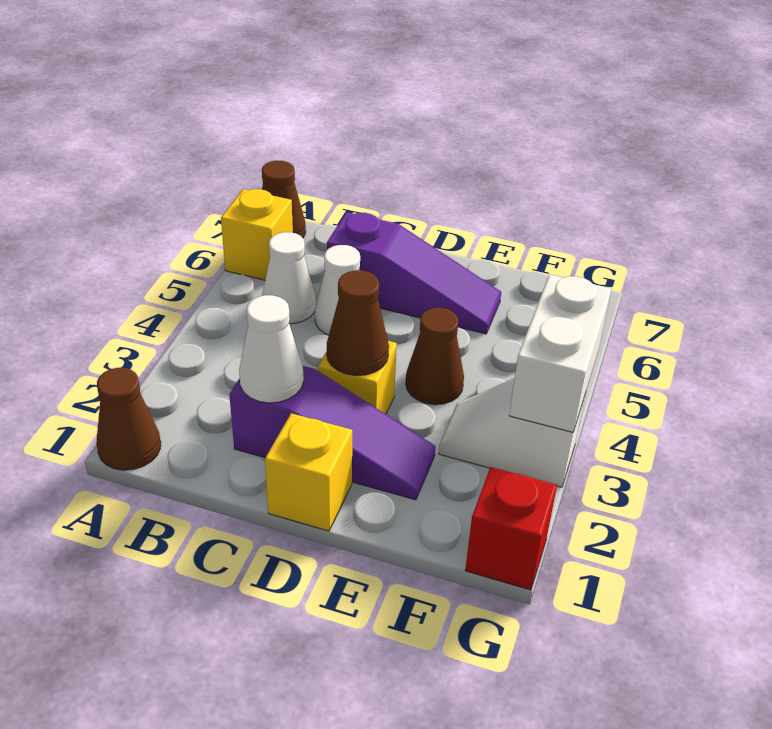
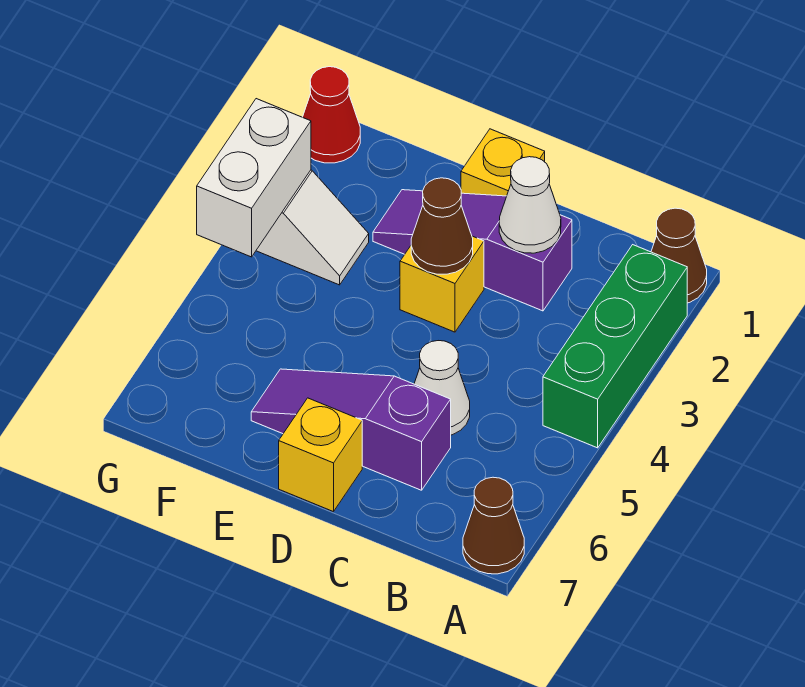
none -> green 1x3 brick [543,245,687,448]
yellow 1x1 brick [221,189,293,280] -> yellow 1x1 brick moved to [279,398,362,512]
white 1x1 cone [262,232,316,324] -> none
brown 1x1 cone [406,308,464,405] -> none
red 1x1 brick [465,467,557,590] -> red 1x1 cone [303,67,360,163]

